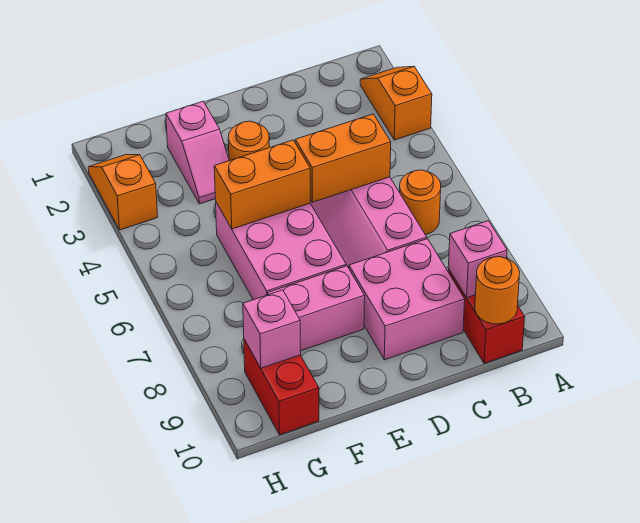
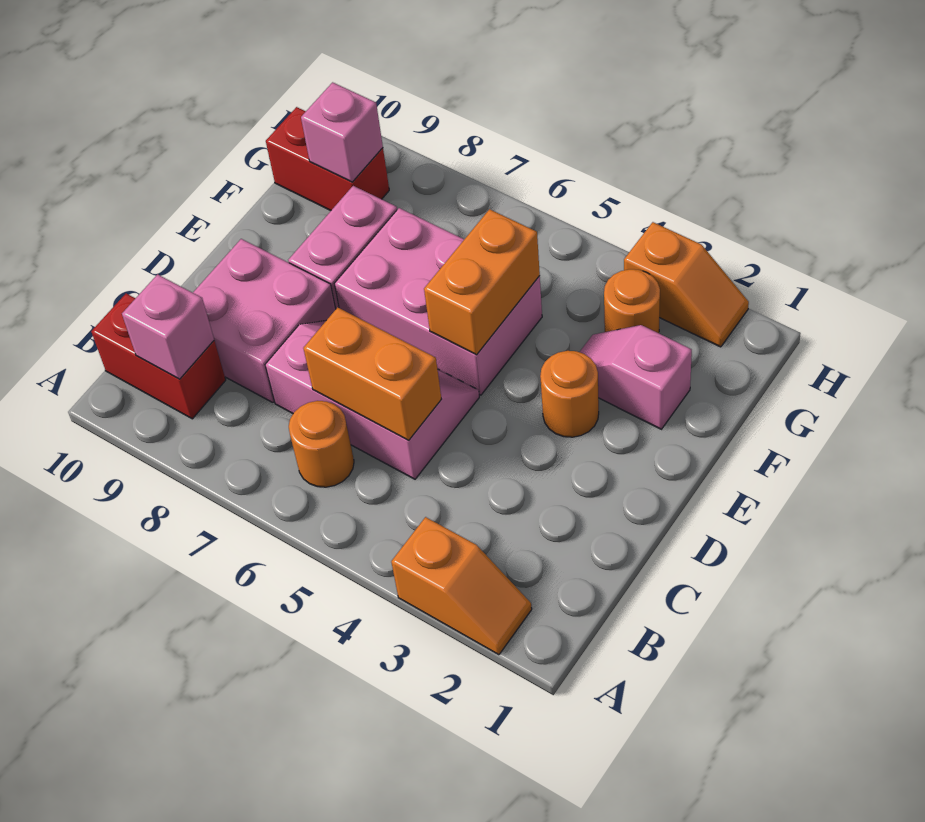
orange 1x1 round brick [475,257,520,324] -> orange 1x1 round brick moved to [604,269,660,333]
orange 1x2 brick [295,114,391,202] -> orange 1x2 brick turned to [303,307,441,440]

